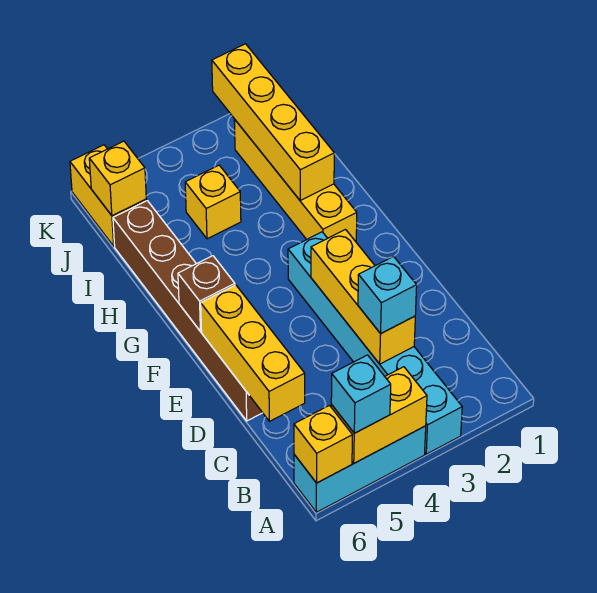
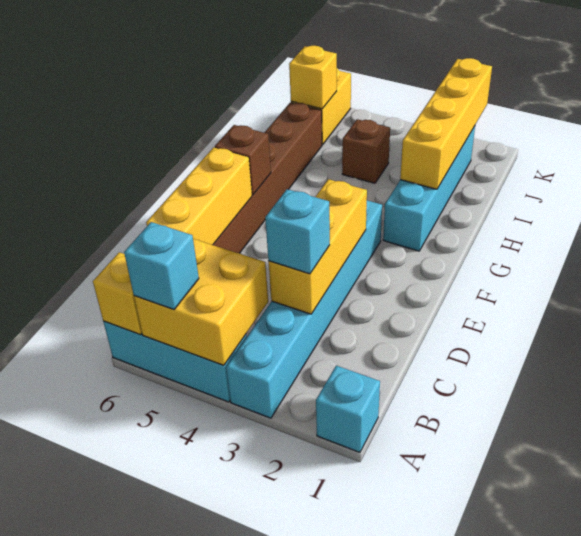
none -> cyan 1x1 brick [316,366,380,452]
yellow 1x2 brick [331,367,427,463] -> yellow 2x2 brick [134,239,268,365]
yellow 1x4 brick [234,119,357,242] -> cyan 1x4 brick [383,126,475,251]
yellow 1x1 brick [185,165,241,239] -> brown 1x1 brick [342,119,390,183]

